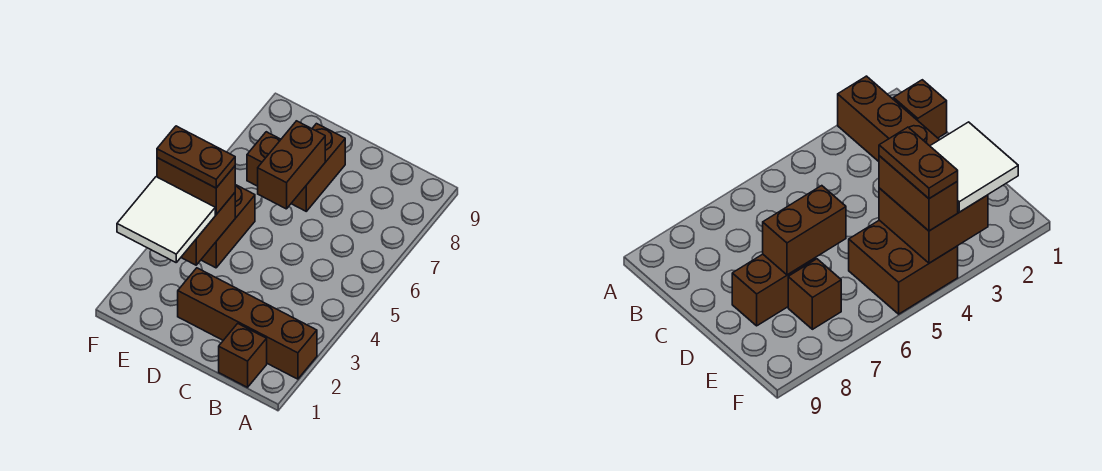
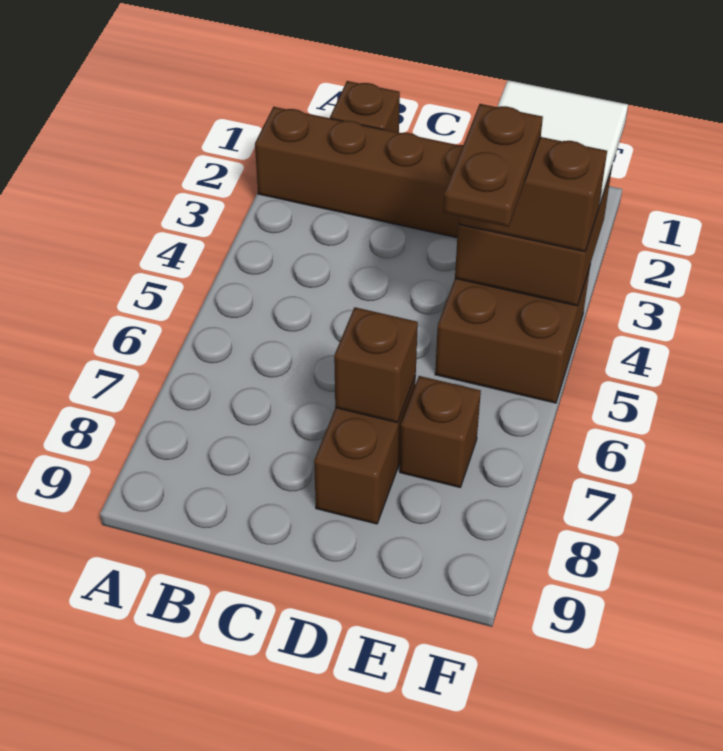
brown 1x2 brick [258,121,325,209] -> brown 1x1 brick [334,307,418,423]
brown 1x2 plate [157,126,235,188] -> brown 1x2 plate turned to [443,104,543,227]

